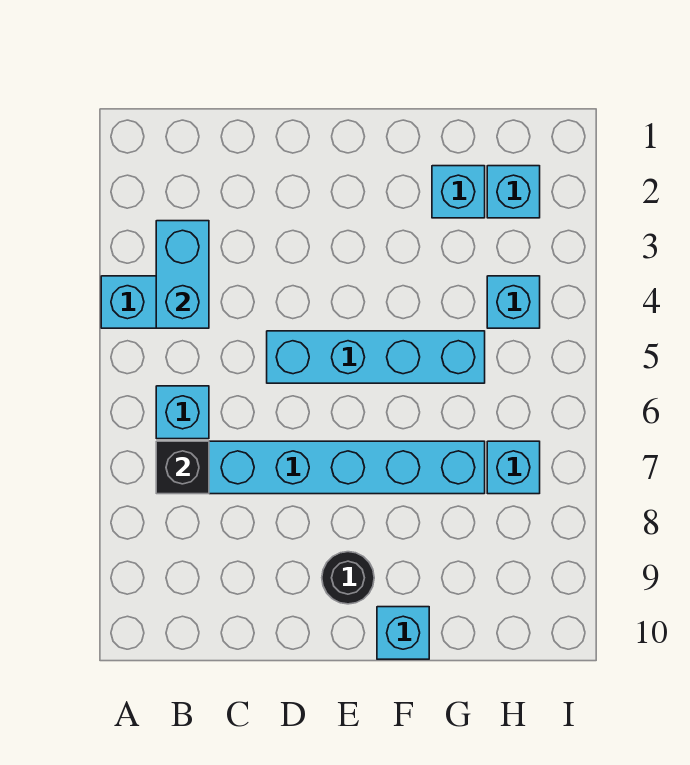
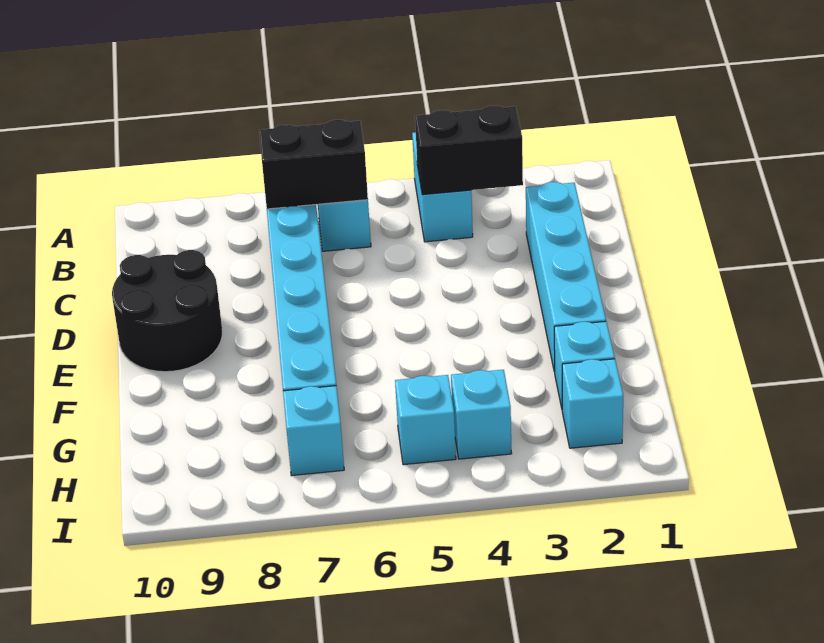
cyan 1x2 brick [156,221,209,328] -> black 1x2 brick [415,105,523,195]
black 1x1 brick [156,441,209,494] -> black 1x2 brick [259,120,368,209]
cyan 1x4 brick [267,331,485,383] -> cyan 1x4 brick moved to [526,182,606,372]
black 1x1 round brick [322,552,374,604] -> black 2x2 round brick [112,250,222,372]
cyan 1x1 brick [377,607,429,659] -> cyan 1x1 brick moved to [395,375,456,465]

